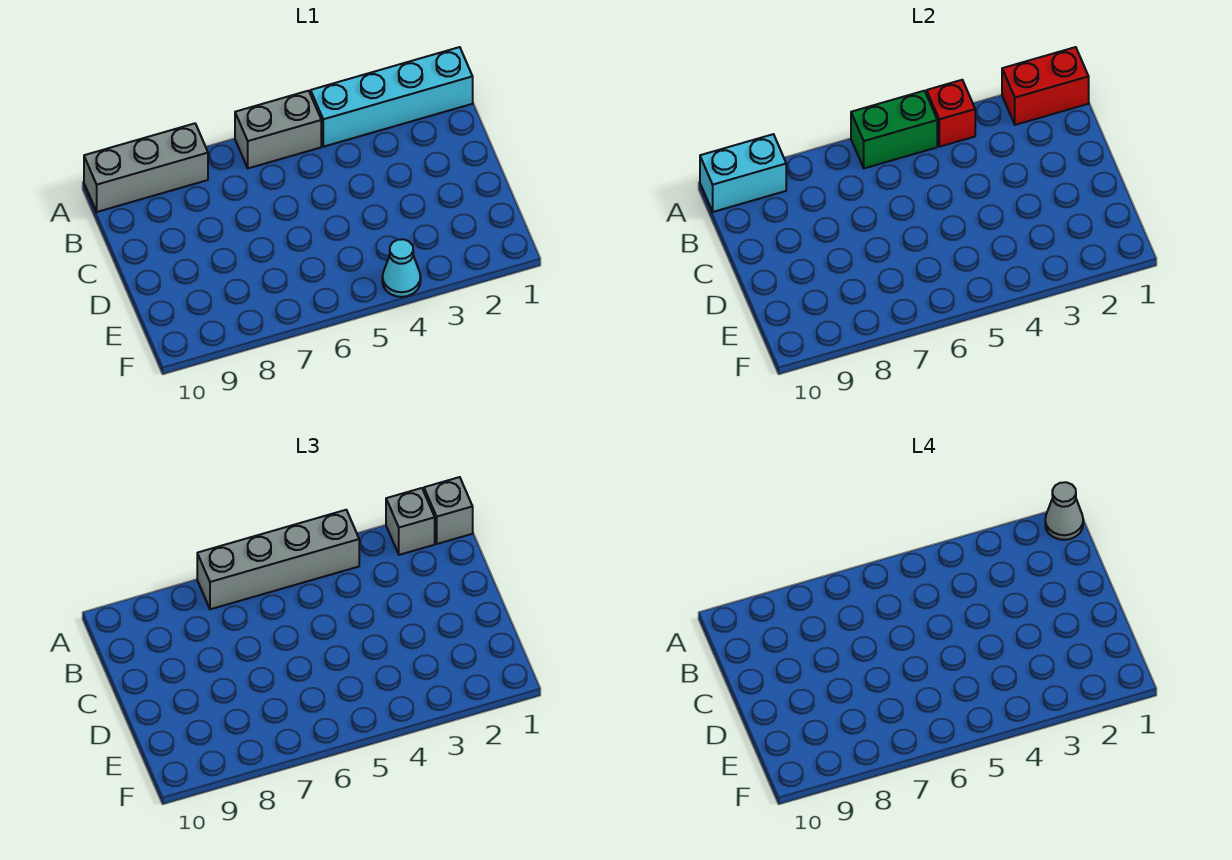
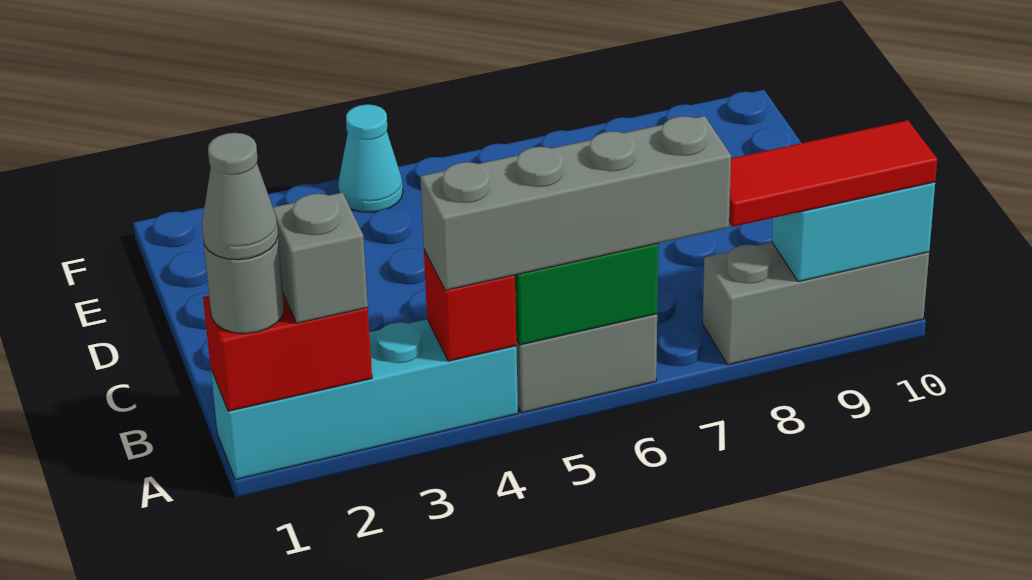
grey 1x1 brick [424,477,473,544] -> grey 1x1 round brick [204,238,284,334]
none -> red 1x3 tile [729,120,937,227]

